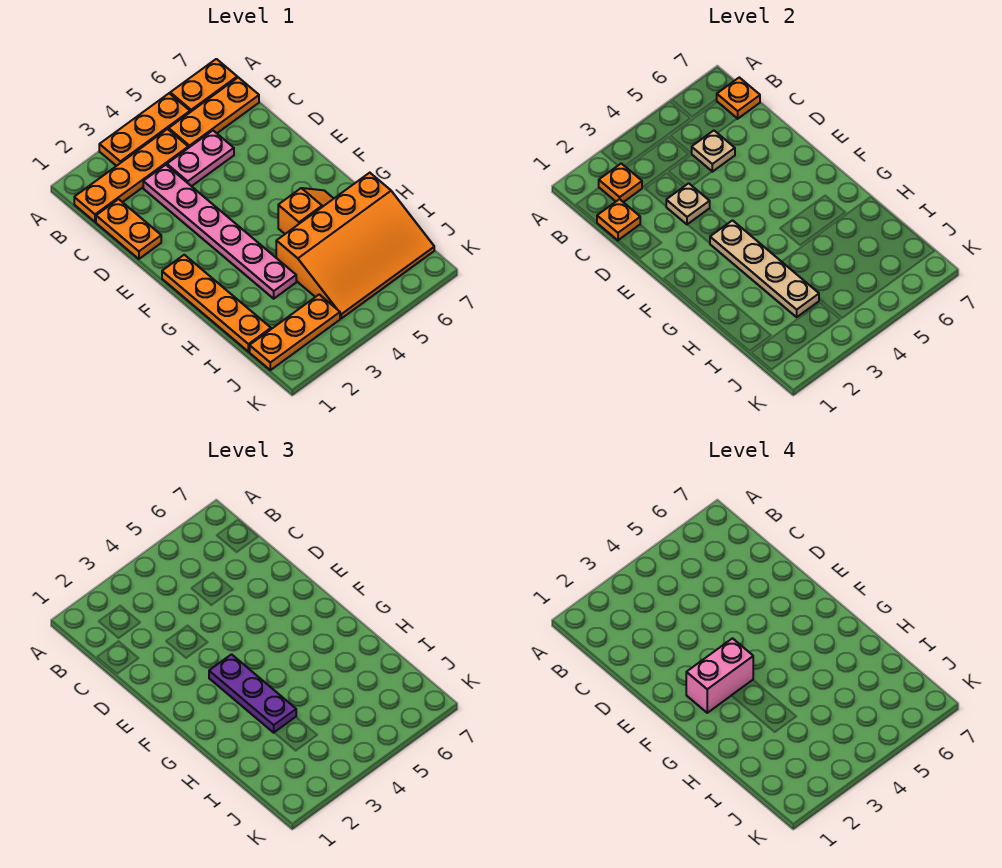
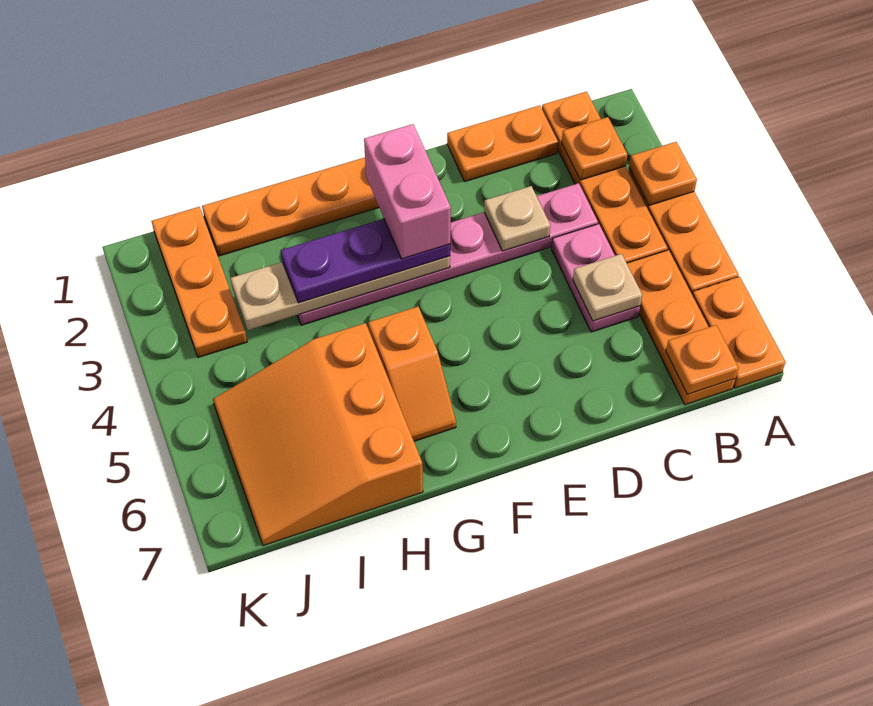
orange 1x1 plate [597,199,640,240] -> orange 1x1 plate moved to [629,142,697,205]
orange 3x4 slope [276,173,434,318] -> orange 3x3 slope [213,323,423,546]

